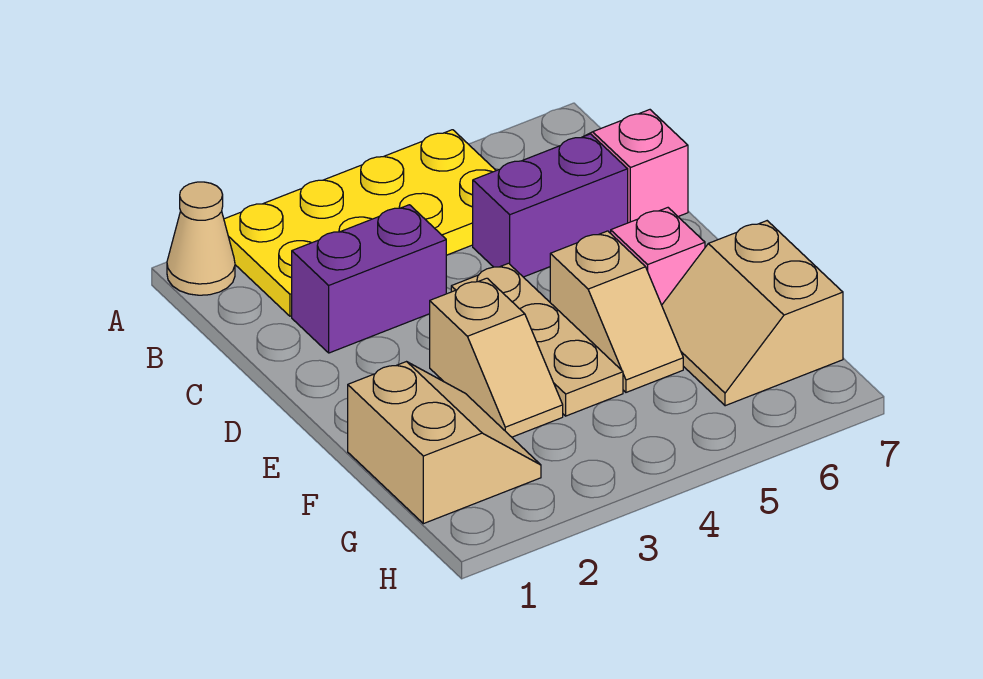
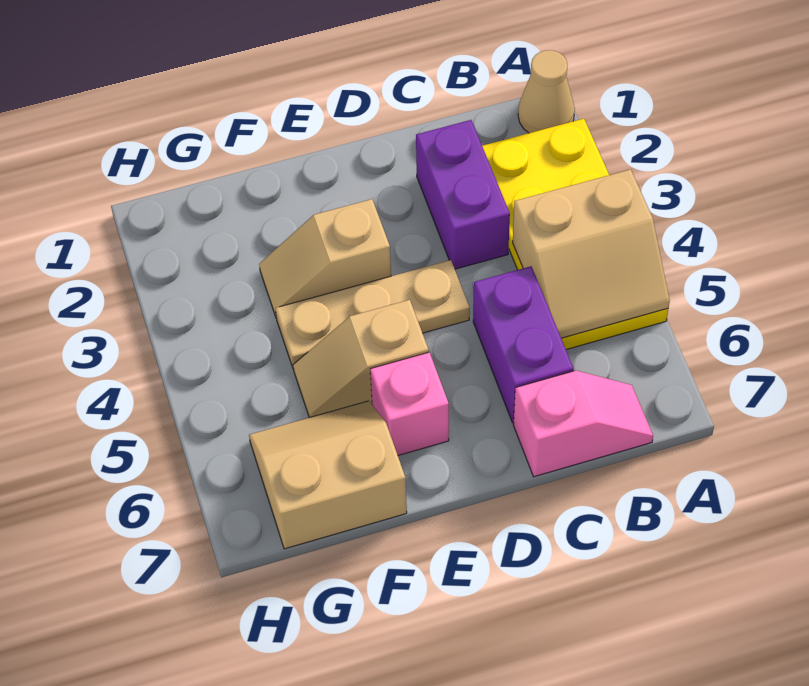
tan 2x2 slope [348,362,541,524] -> tan 2x2 slope moved to [513,169,670,338]

